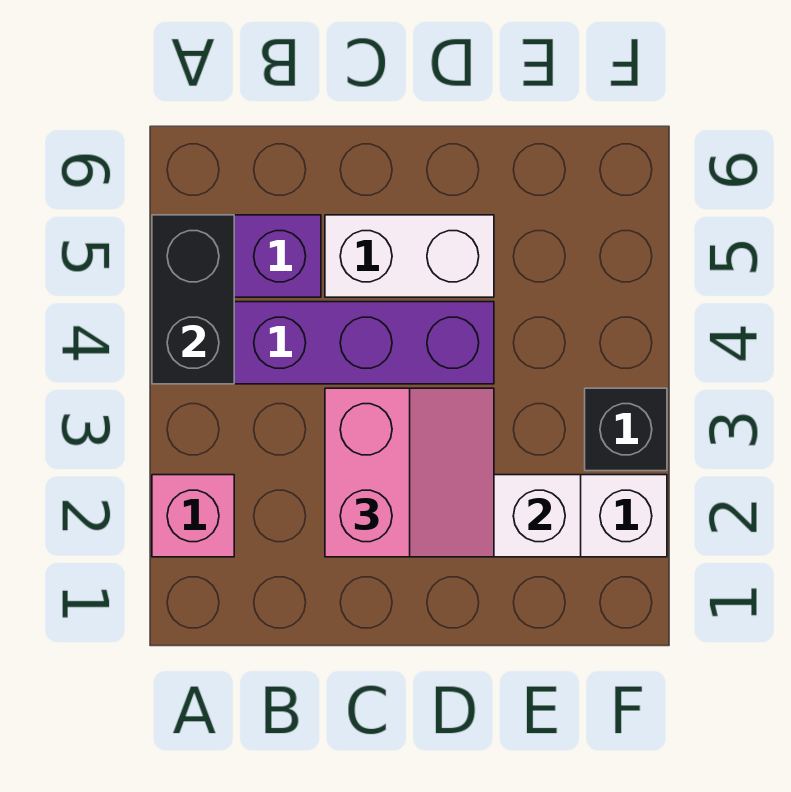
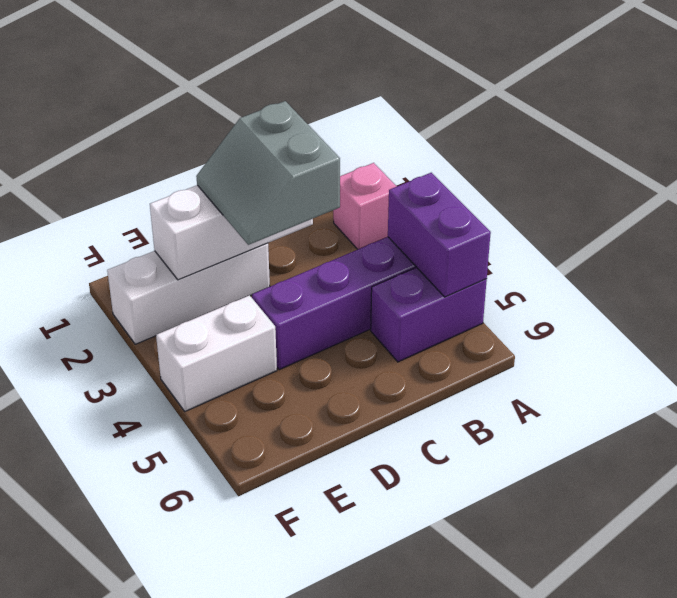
black 1x2 brick [152,215,234,384] -> purple 1x2 brick [388,173,491,297]
pink 2x2 slope [325,388,494,557] -> grey 2x2 slope [196,101,340,245]
white 1x2 brick [325,215,494,297] -> white 1x2 brick moved to [156,295,277,411]
black 1x1 brick [585,388,667,471] -> none

